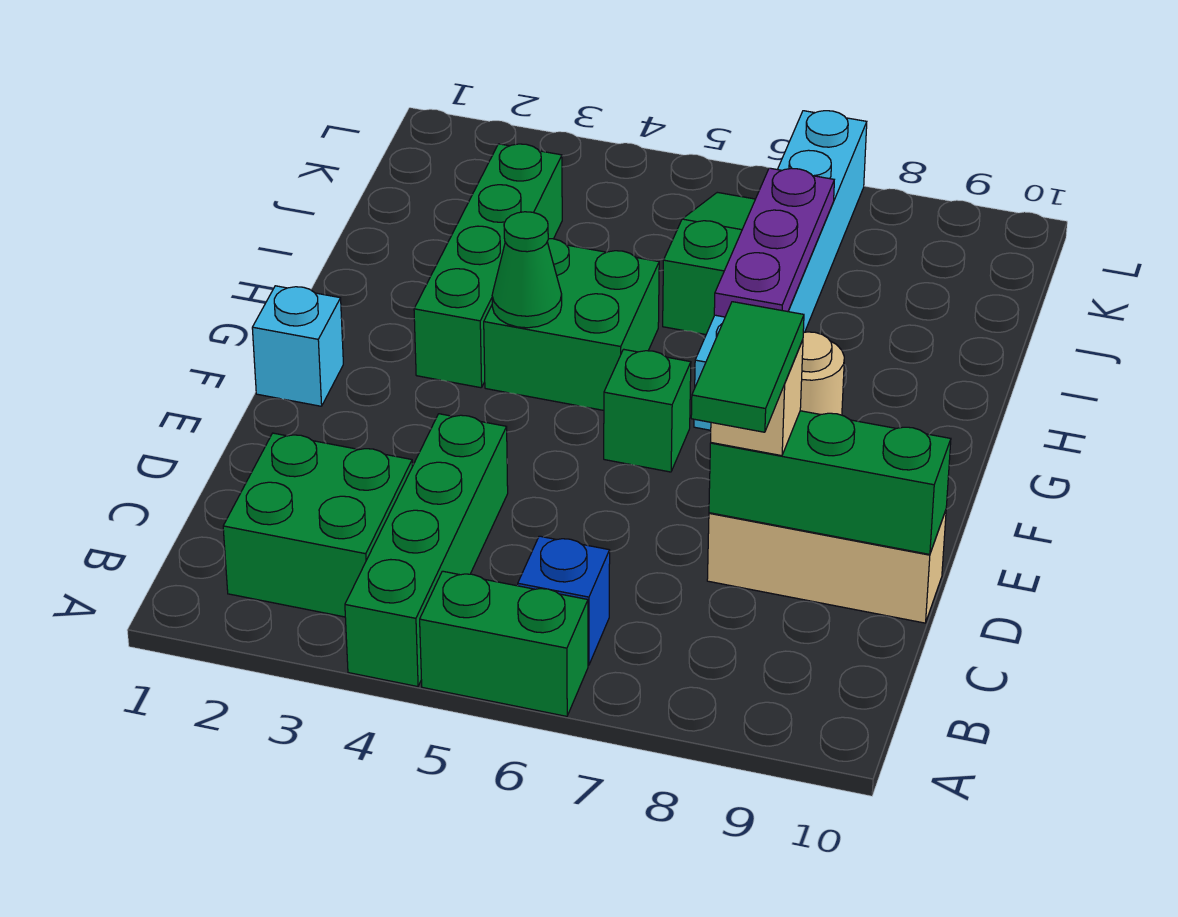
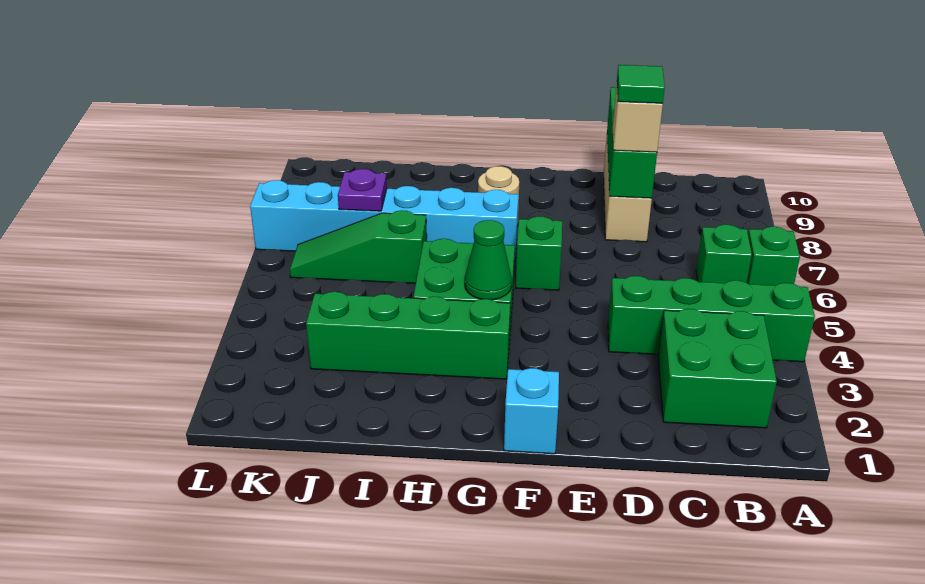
green 1x2 brick [420,571,588,716] -> green 1x1 brick [747,227,800,285]
blue 1x1 brick [518,536,610,665] -> green 1x1 brick [696,225,752,283]
green 1x2 tile [691,302,804,432] -> green 1x1 tile [617,65,665,103]
purple 1x3 plate [714,168,834,317] -> purple 1x1 plate [338,169,387,211]

